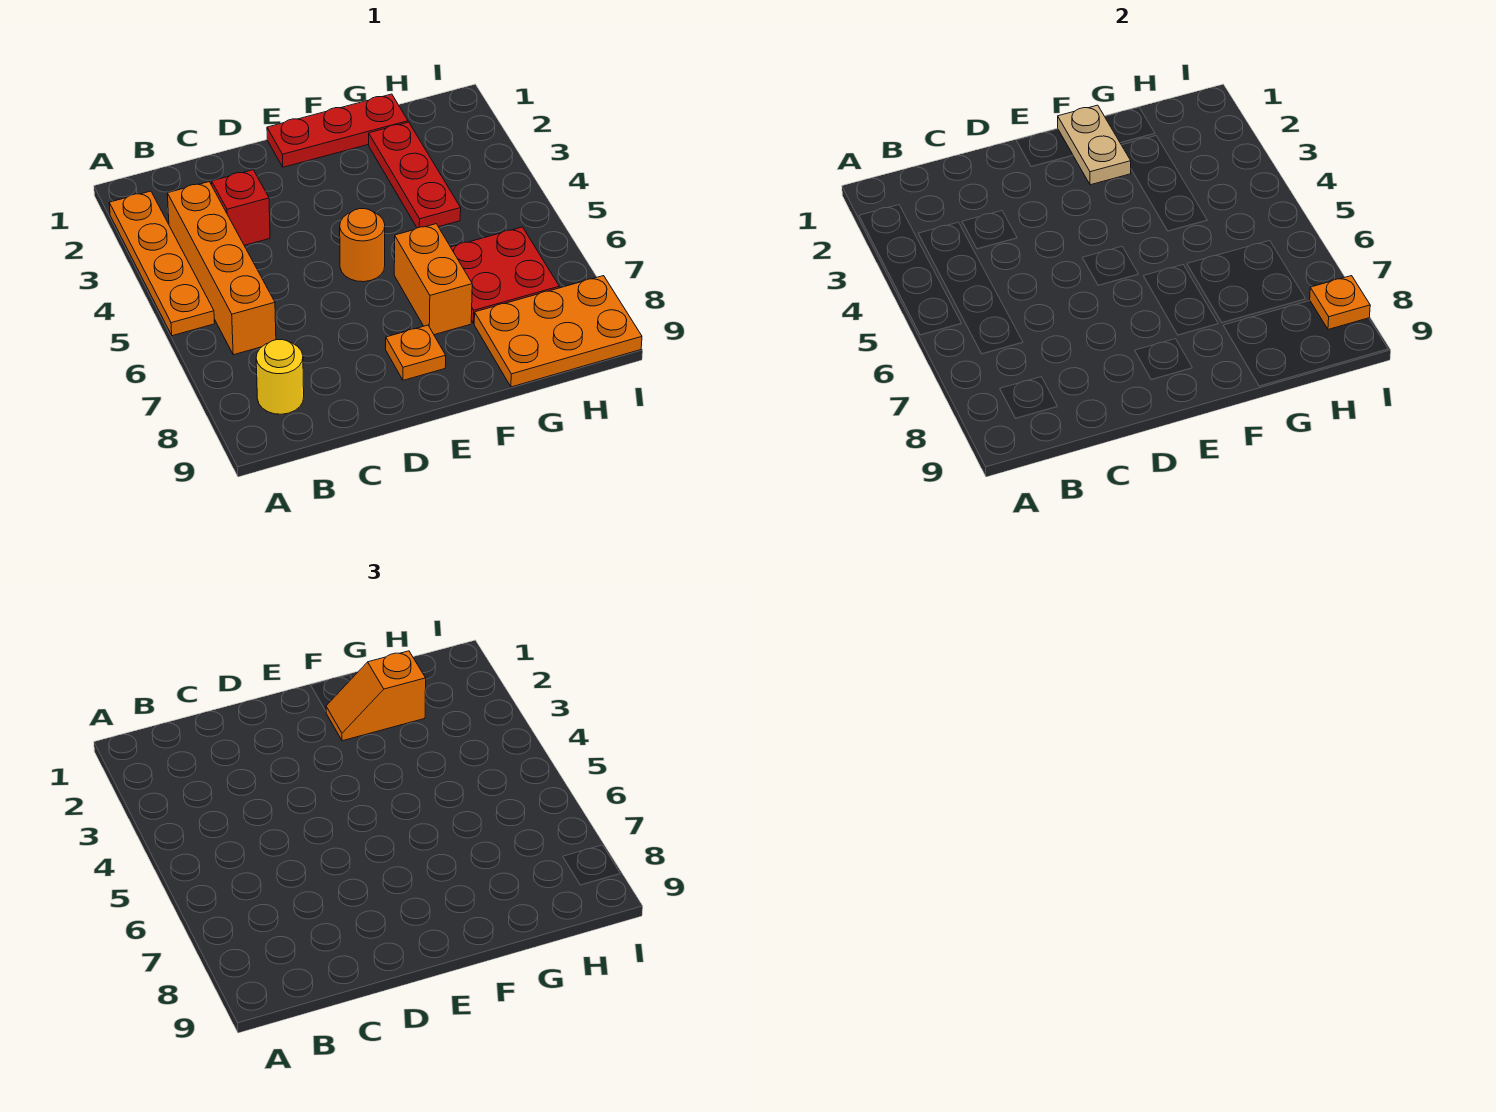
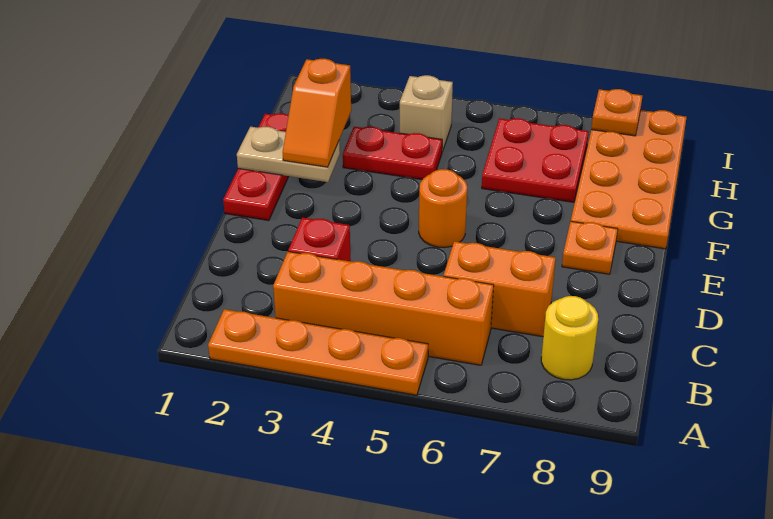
orange 1x2 brick [394,224,472,335] -> orange 1x2 brick moved to [444,241,556,337]
red 1x3 plate [369,122,461,228] -> red 1x2 plate [343,127,442,179]
orange 2x3 plate [474,276,642,387] -> orange 2x4 plate [571,110,687,249]
none -> tan 1x1 brick [399,75,453,152]

